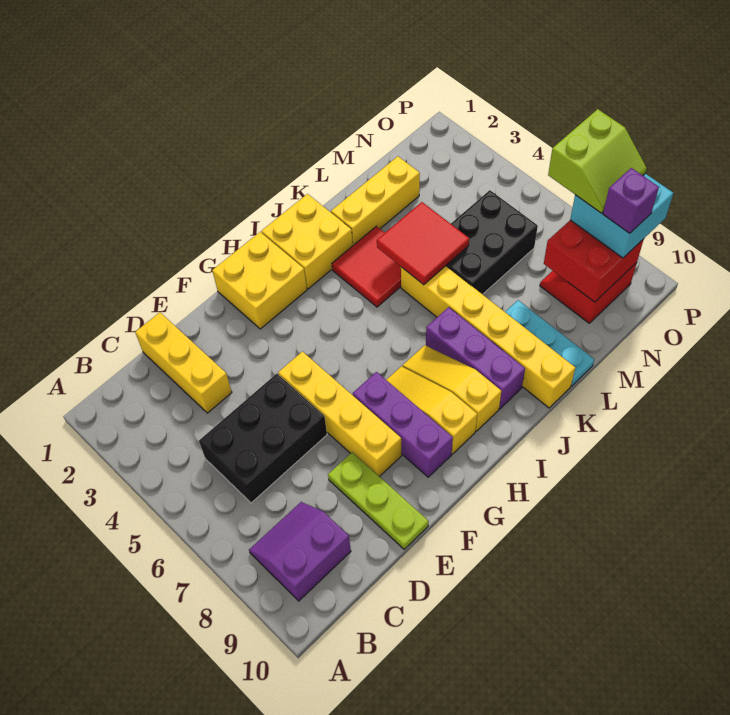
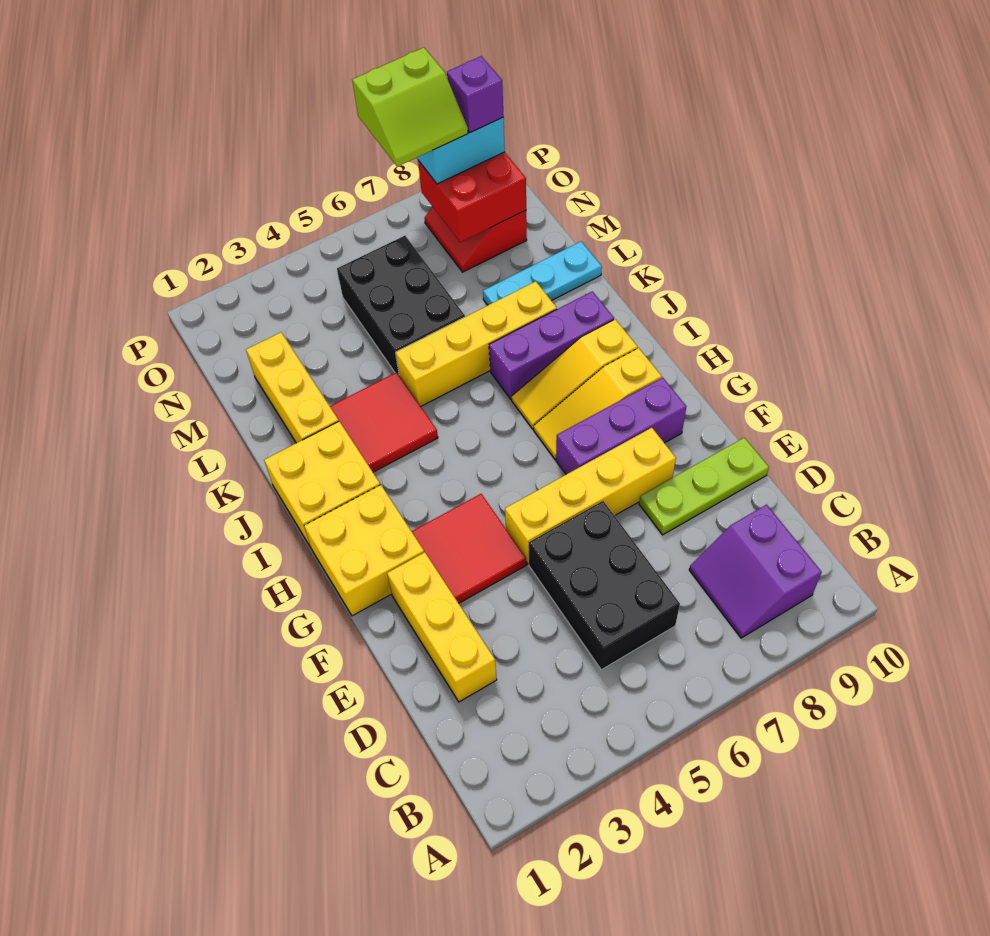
yellow 1x3 brick [135,312,232,413] -> yellow 1x3 brick turned to [387,552,497,702]
red 2x2 tile [377,202,469,285] -> red 2x2 tile moved to [412,494,526,603]
yellow 1x6 brick [401,266,575,408] -> yellow 1x4 brick [396,281,557,406]
lime 2x2 slope [548,109,647,213] -> lime 2x2 slope turned to [352,47,468,167]

